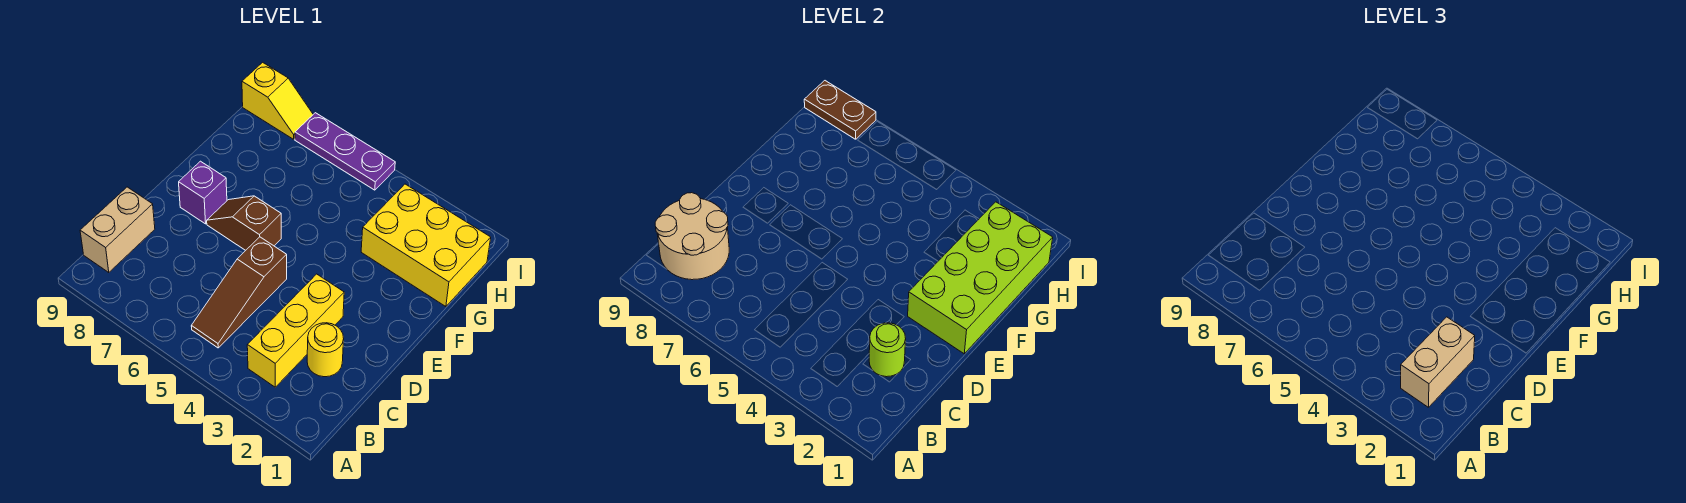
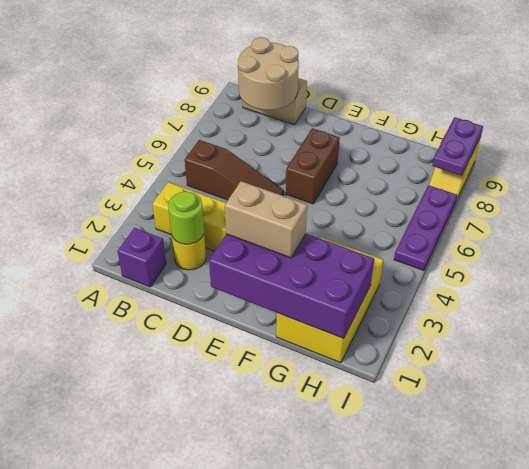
tan 1x2 brick [1401,317,1475,407] -> tan 1x2 brick moved to [225,181,307,258]
brown 1x3 slope [191,237,287,348] -> brown 1x3 slope turned to [185,140,284,200]
lime 2x4 brick [908,202,1053,354] -> purple 2x4 brick [209,234,374,339]
brown 1x2 slope [207,196,281,250] -> brown 1x2 brick [286,128,340,204]
purple 1x1 brick [179,161,227,224] -> purple 1x1 brick moved to [118,228,166,287]
brown 1x2 plate [804,81,876,139] -> purple 1x2 plate [432,117,483,176]

